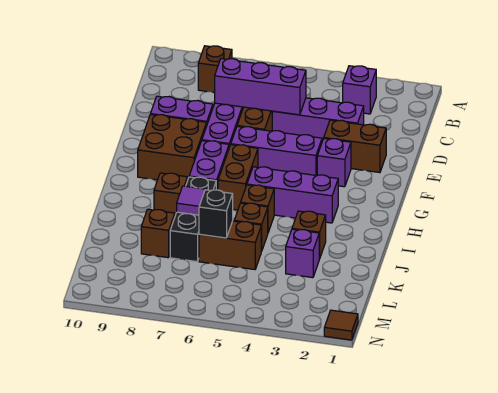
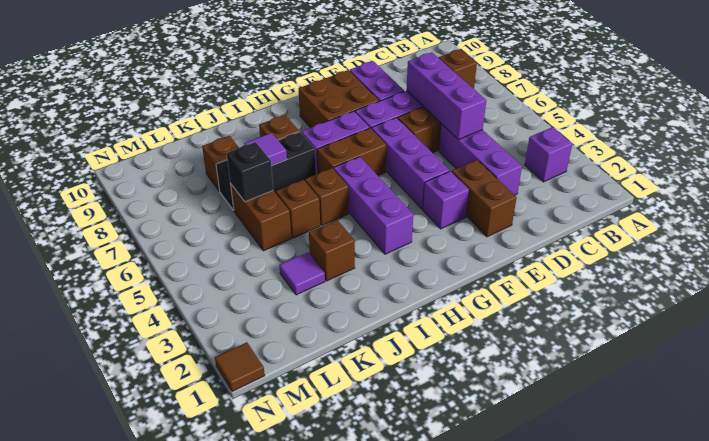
purple 1x1 brick [286,229,319,278] -> purple 1x1 tile [279,252,325,295]

